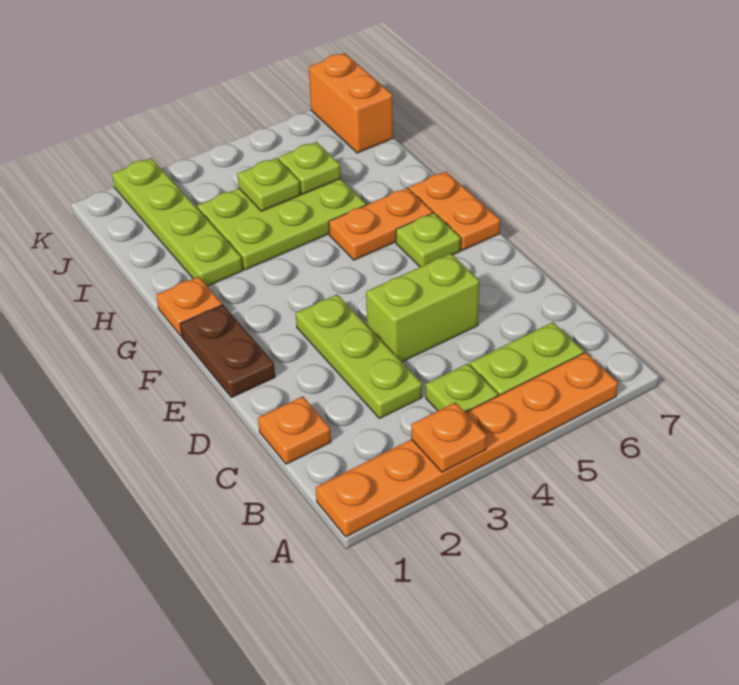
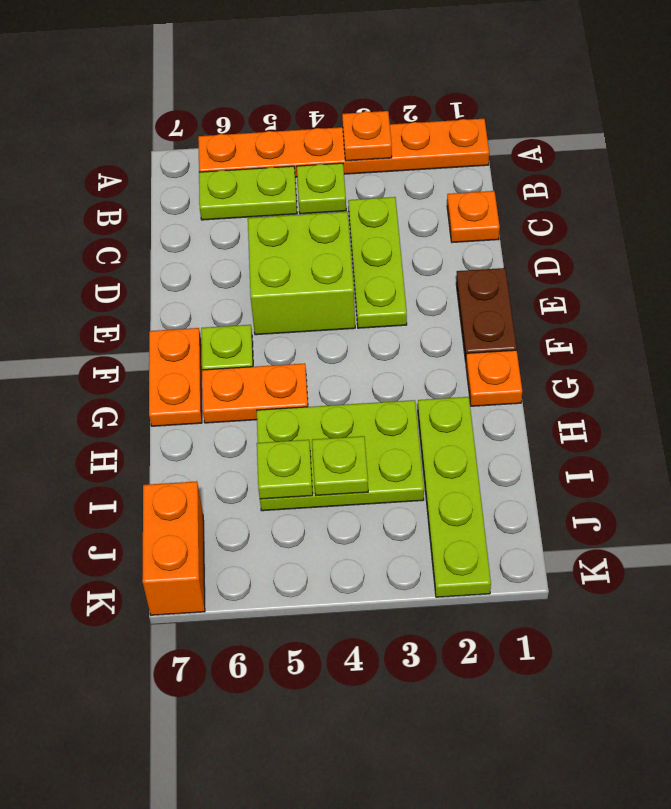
lime 1x2 brick [366,253,480,362] -> lime 2x2 brick [248,212,355,335]

